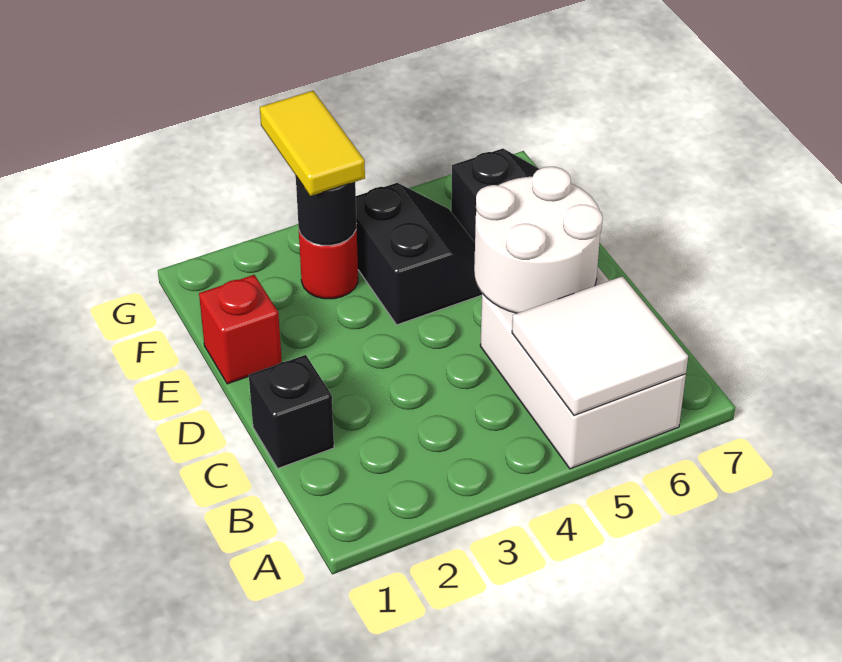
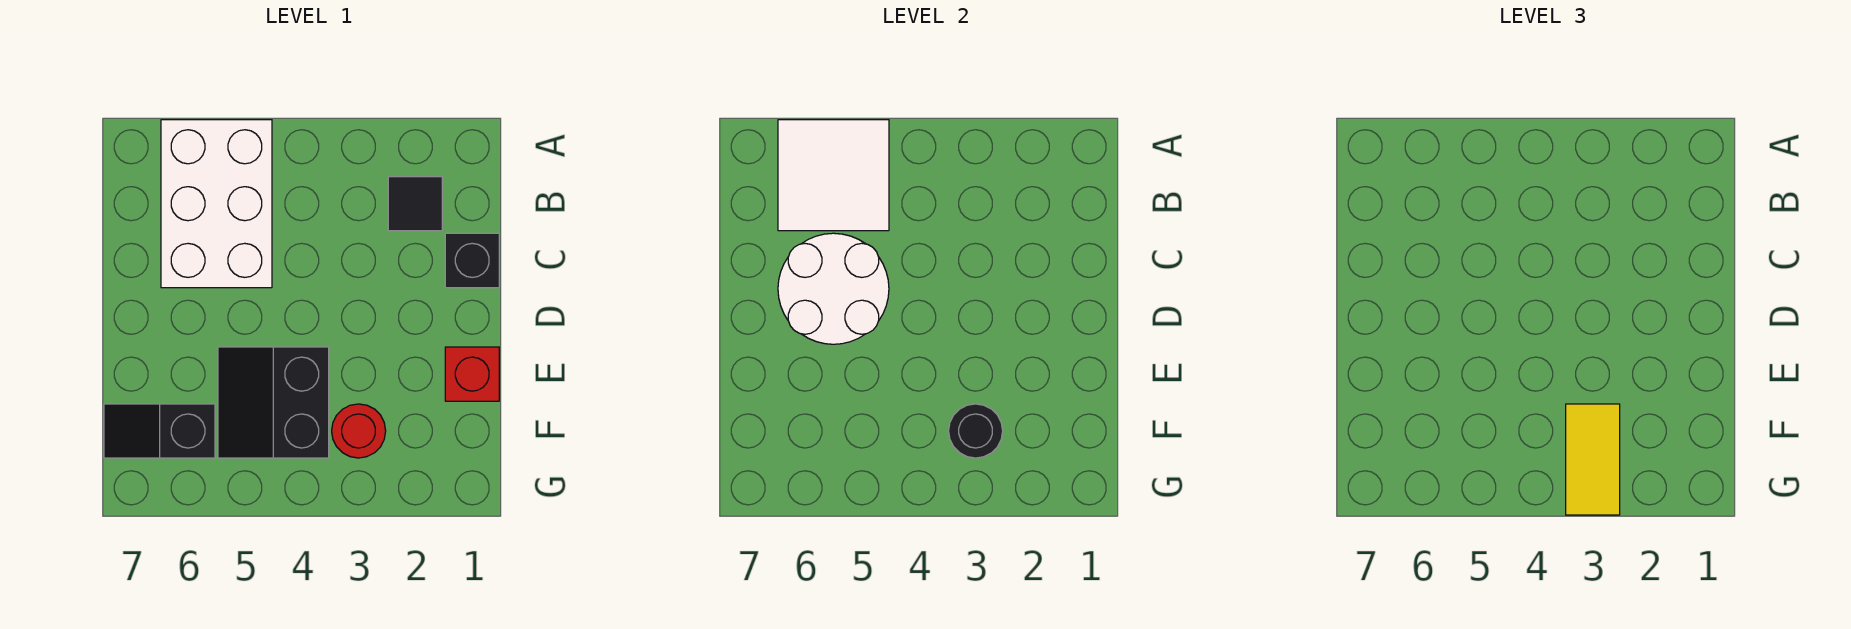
none -> black 1x1 tile [388,177,442,231]

